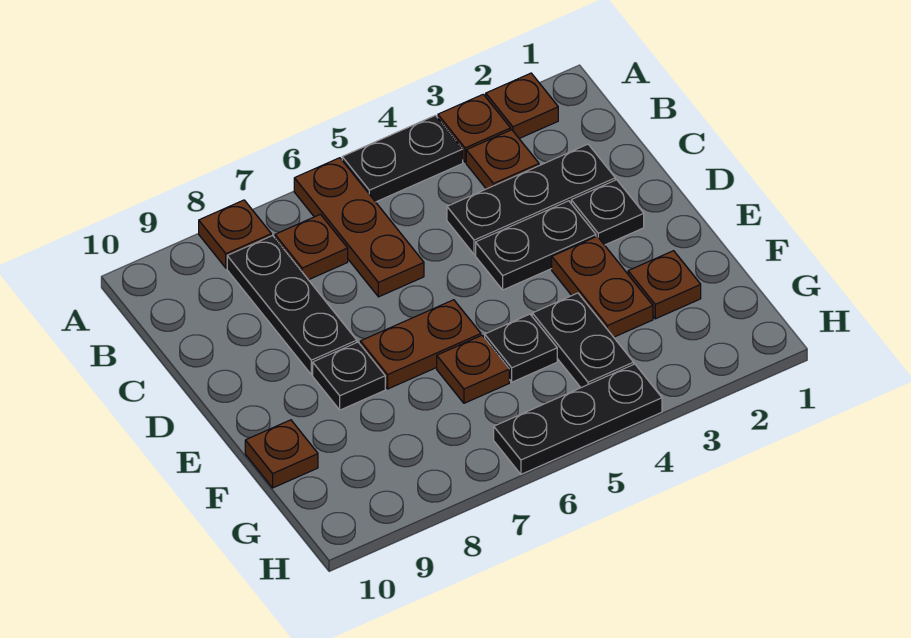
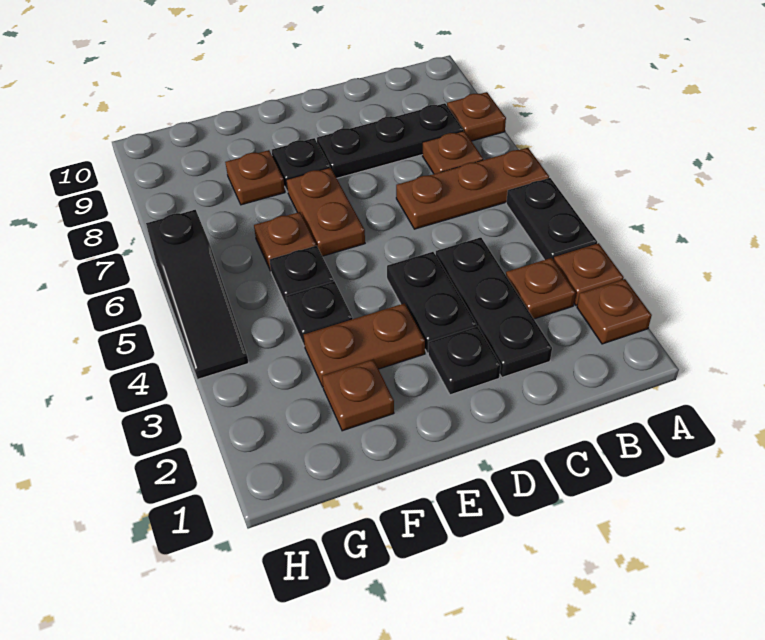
black 1x2 plate [532,293,634,388] -> black 1x1 plate [286,281,353,346]
brown 1x1 plate [245,420,318,488] -> brown 1x1 plate moved to [225,150,285,205]
black 1x3 plate [494,364,662,474] -> black 1x3 slope [146,210,249,379]

